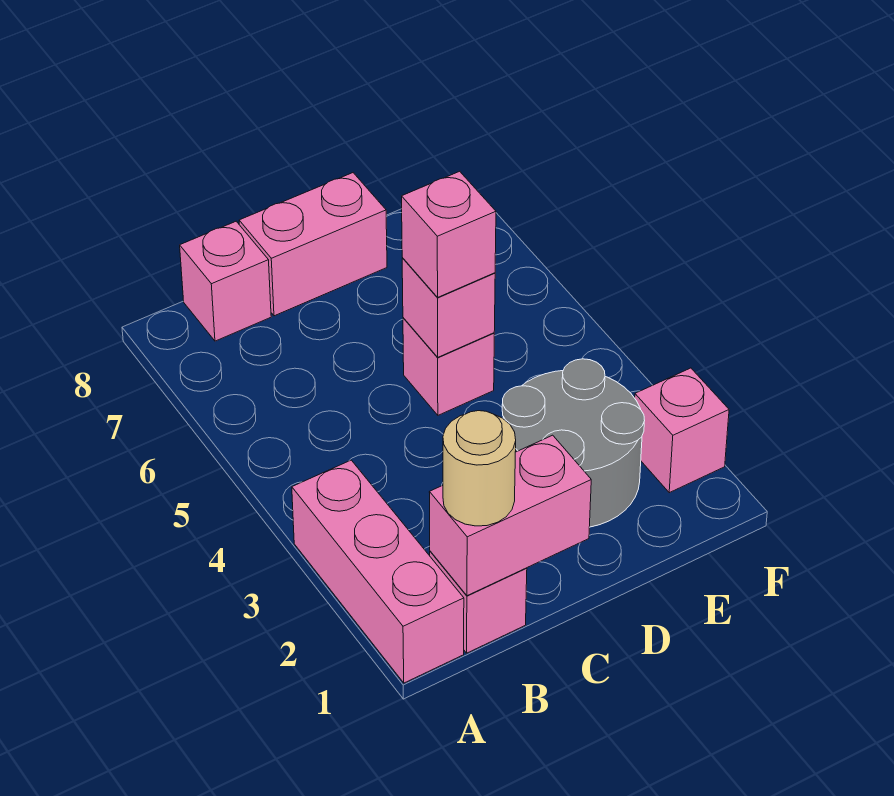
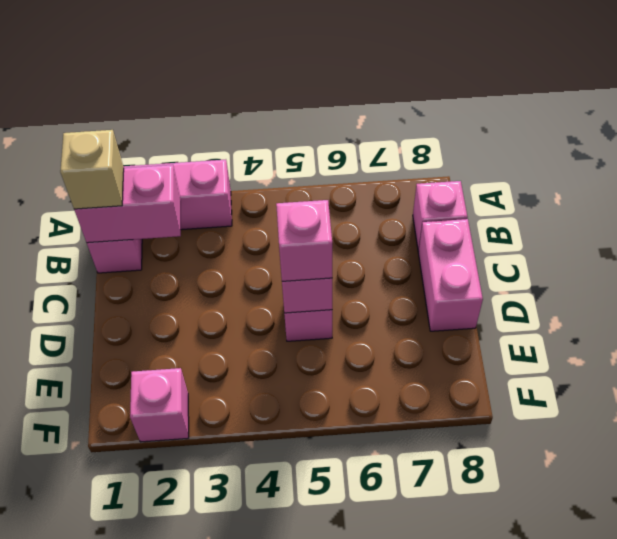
pink 1x2 brick [429,435,591,596] -> pink 1x2 brick turned to [74,165,181,243]
tan 1x1 round brick [443,411,516,526] -> tan 1x1 brick [60,130,124,209]
grey 2x2 round brick [502,359,645,527] -> none

